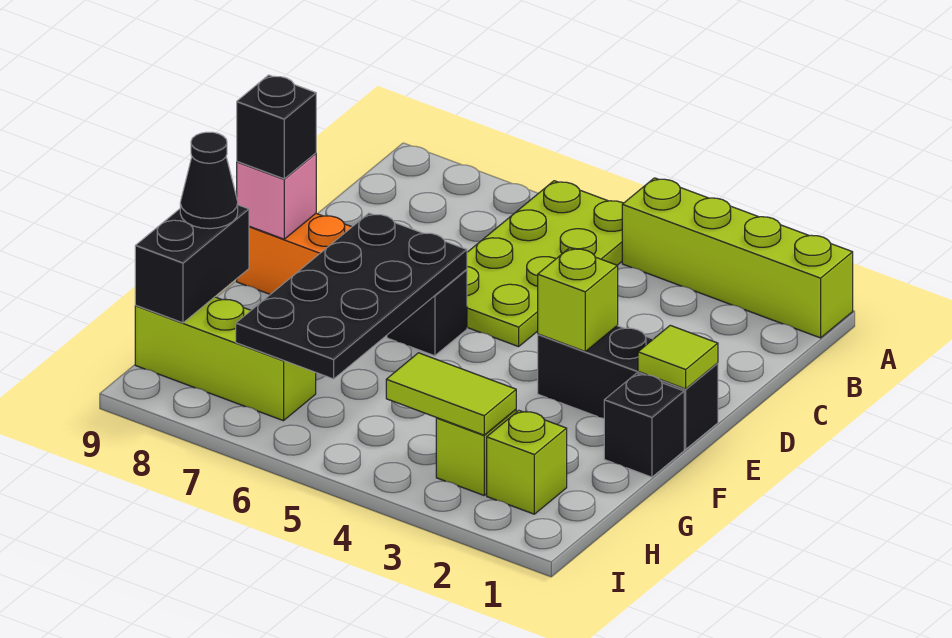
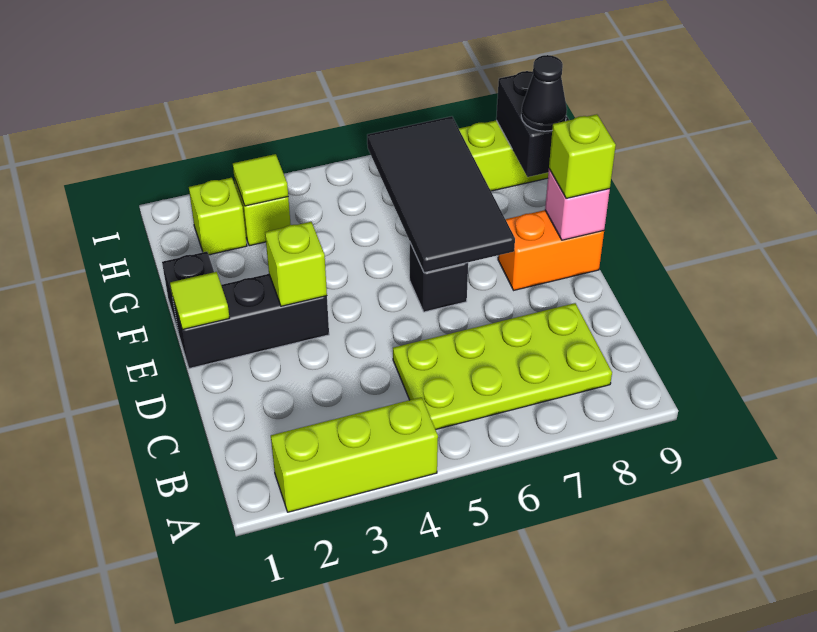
lime 1x4 brick [622,178,853,338] -> lime 1x3 brick [271,397,438,512]
lime 2x4 plate [467,181,623,347] -> lime 2x4 plate turned to [393,303,612,430]
black 2x4 plate [236,213,467,379] -> black 2x4 tile [367,116,515,273]
black 1x1 brick [237,75,316,179] -> lime 1x1 brick [549,114,616,198]
lime 1x2 tile [386,353,516,435] -> lime 1x1 tile [233,154,288,206]

